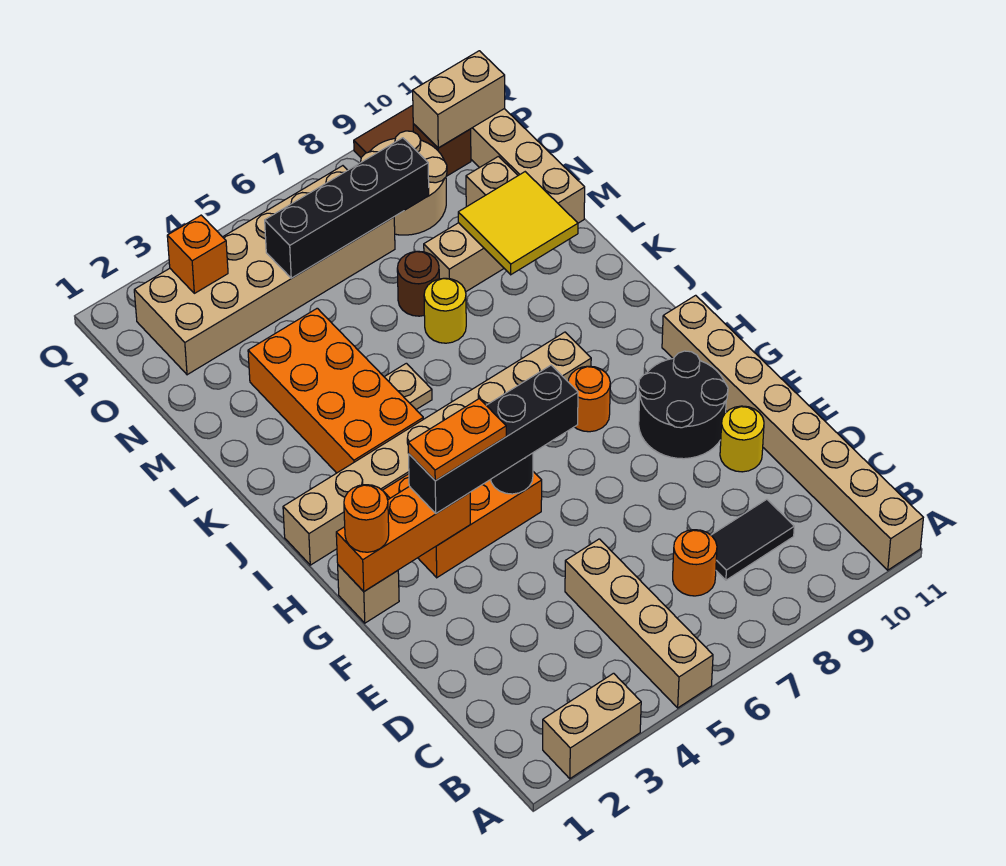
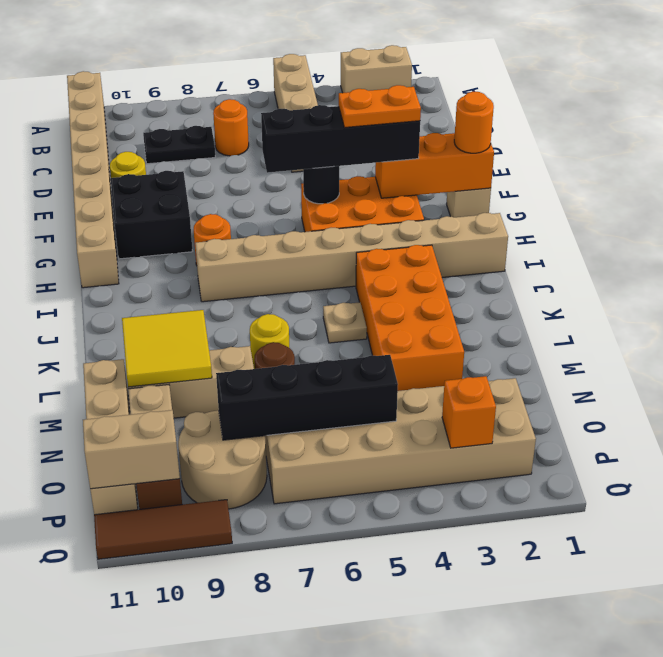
black 1x2 tile [711,499,794,580] -> black 1x2 plate [143,126,215,164]
black 2x2 round brick [639,351,728,459] -> black 2x2 brick [111,171,192,259]

